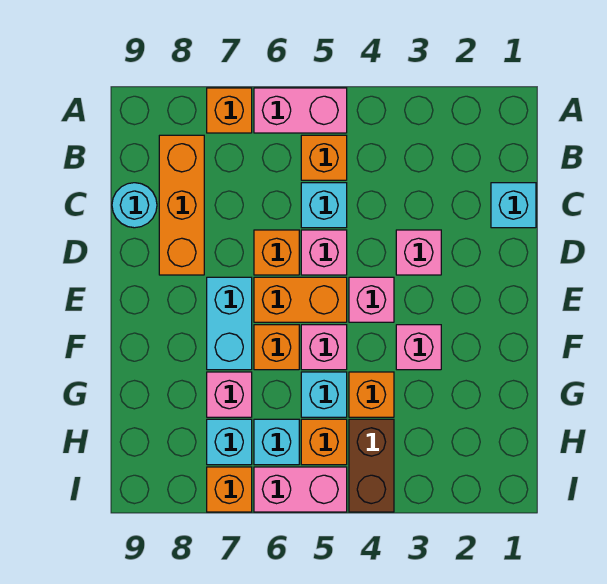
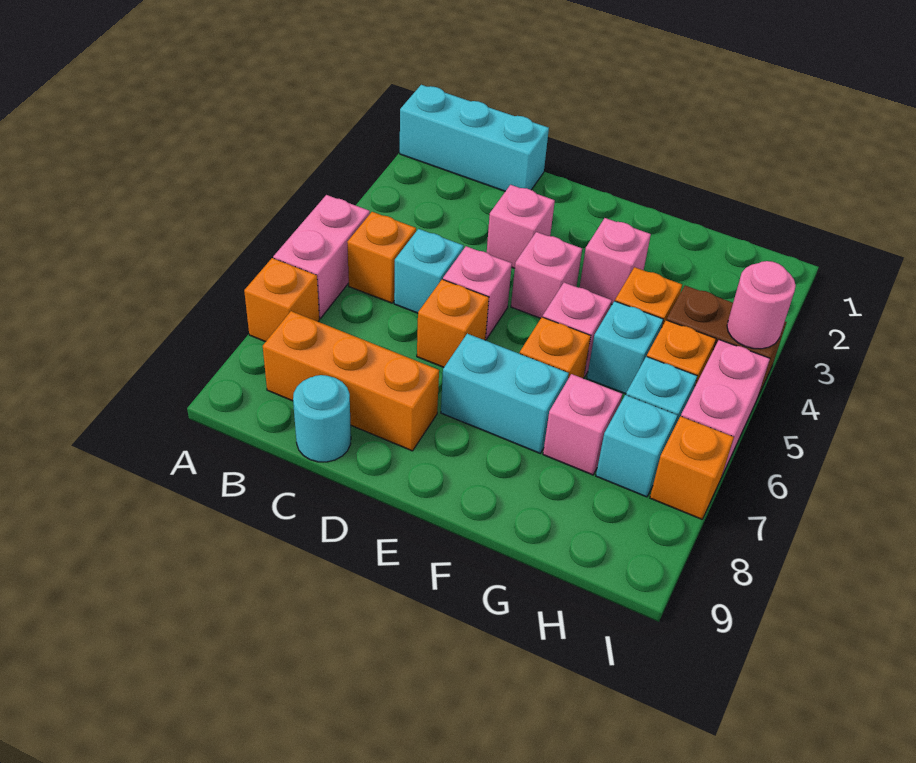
cyan 1x1 brick [491,183,536,228] -> cyan 1x3 brick [400,85,549,191]
orange 1x2 brick [254,277,347,322] -> none
none -> pink 1x1 round brick [727,261,796,349]

